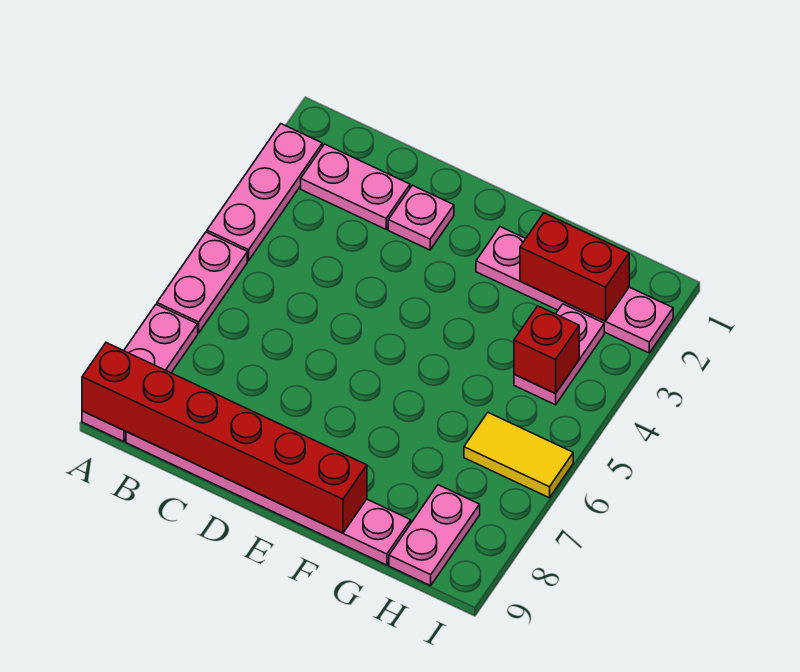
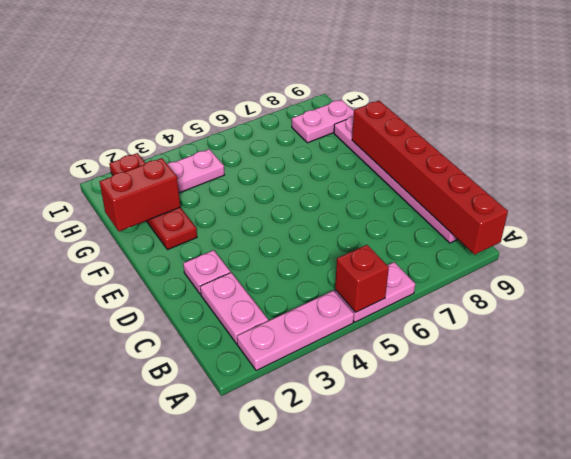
pink 1x3 plate [82,305,198,442] -> none
pink 1x4 plate [476,227,673,353] -> red 1x4 plate [109,153,197,250]
red 1x2 brick [520,213,629,321] -> red 1x2 brick turned to [100,158,180,231]
red 1x1 brick [514,306,579,394] -> red 1x1 brick moved to [335,245,389,312]
yellow 1x2 tile [464,413,573,498] -> none

